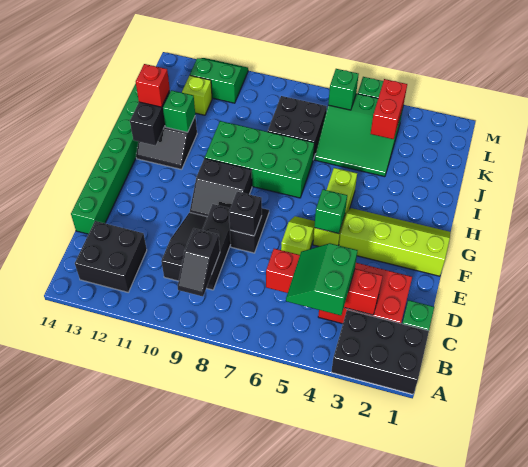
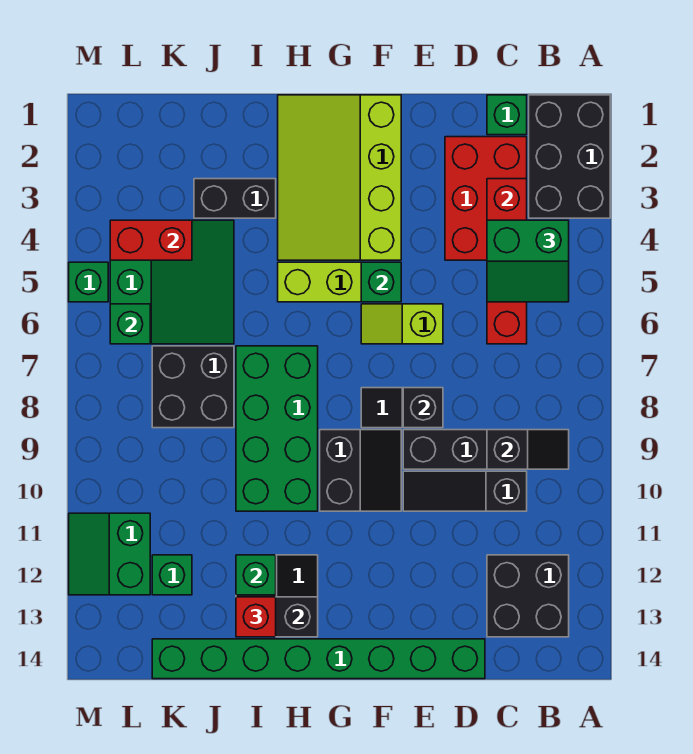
lime 2x4 slope [339,208,450,276] -> lime 3x4 slope [278,95,401,260]
none -> black 1x2 brick [194,179,276,218]
lime 1x1 brick [182,75,212,115] -> green 1x1 brick [152,555,192,595]

